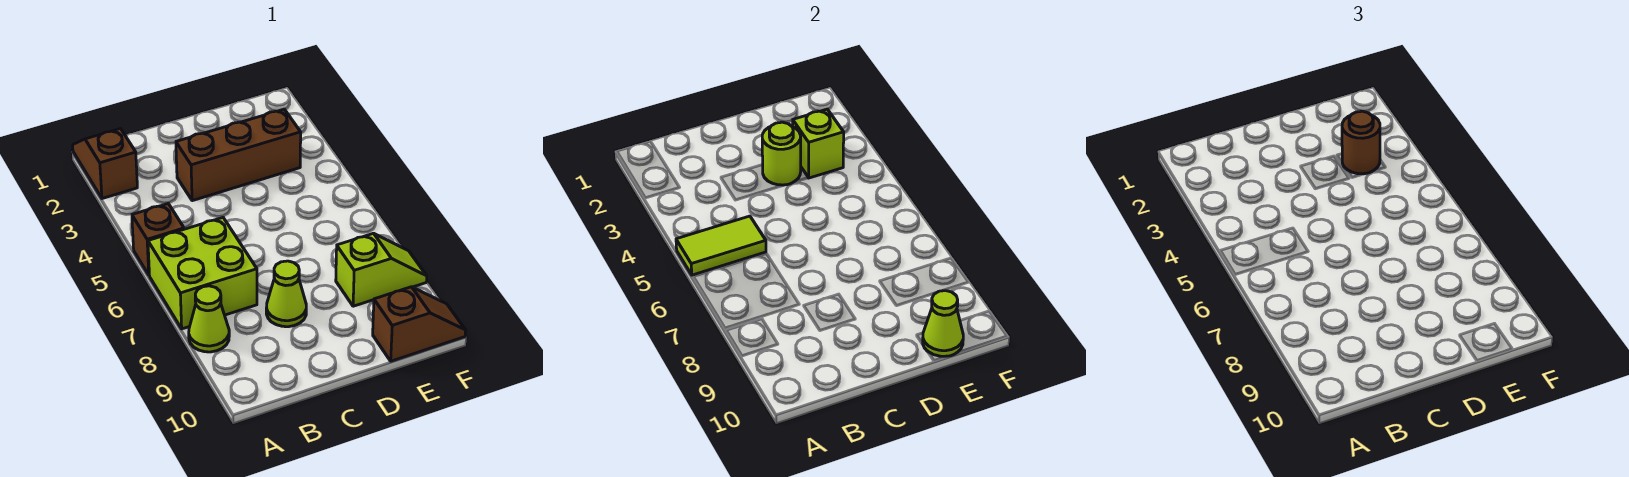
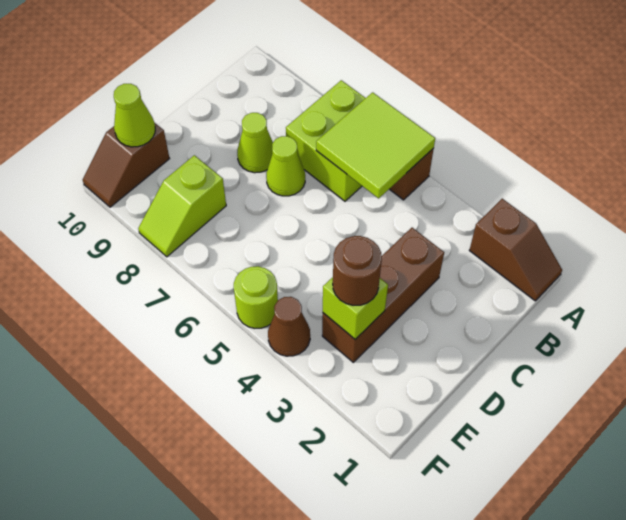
lime 1x2 tile [676,216,766,275] -> lime 2x2 tile [316,92,435,198]
lime 1x1 cone [189,286,229,352] -> lime 1x1 cone moved to [266,136,305,196]
lime 1x1 round brick [762,122,801,185] -> lime 1x1 round brick moved to [234,266,278,328]
none -> brown 1x1 cone [268,297,310,356]

